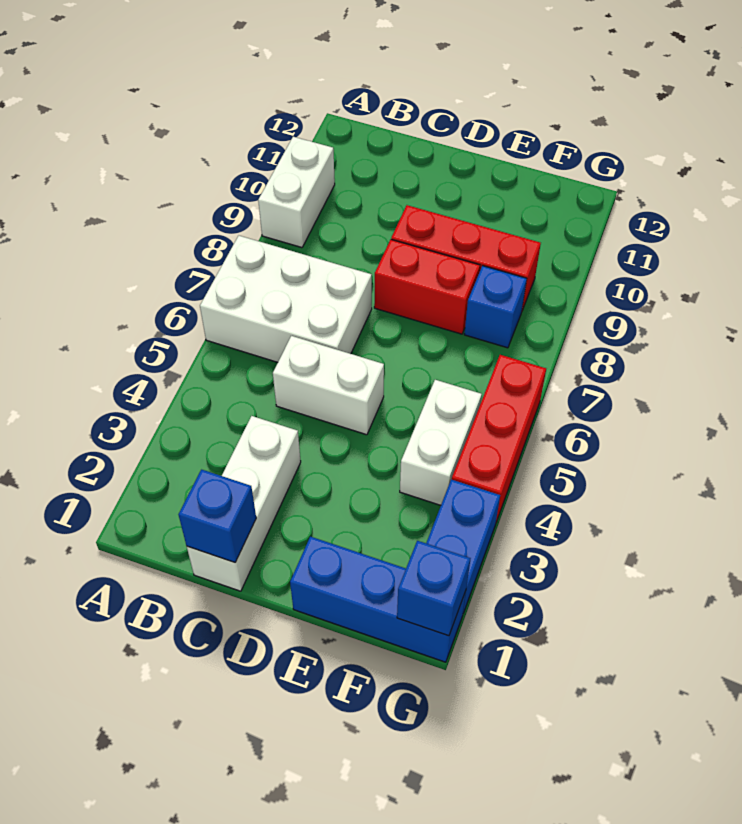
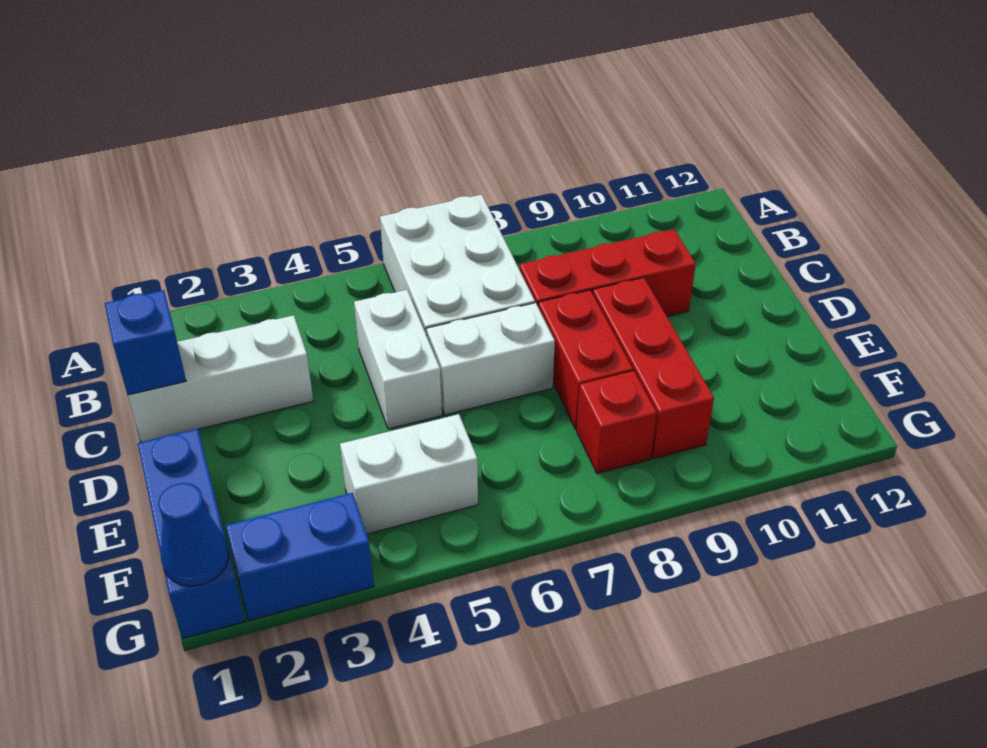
white 1x2 brick [258,137,335,248] -> white 1x2 brick moved to [427,303,555,415]
blue 1x1 brick [464,266,527,348] -> red 1x1 brick [577,371,657,474]
blue 1x1 brick [397,541,471,636] -> blue 1x1 cone [158,483,229,586]
red 1x3 brick [452,355,546,522] -> red 1x3 brick moved to [519,229,696,316]

